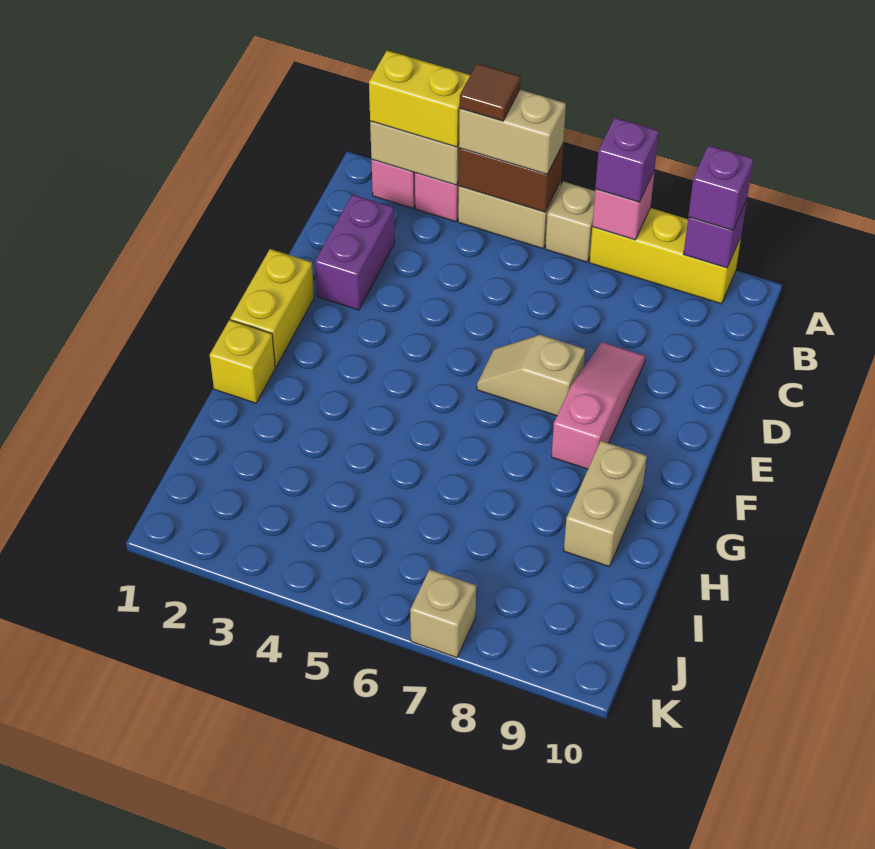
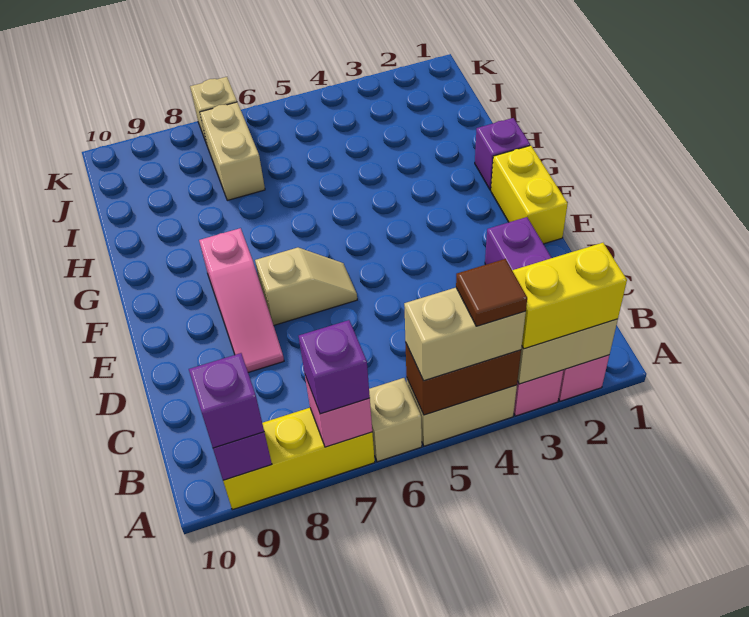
yellow 1x1 brick [210,320,275,403] -> purple 1x1 brick [475,118,530,190]
tan 1x2 brick [564,441,647,567] -> tan 1x2 brick moved to [200,102,265,200]

